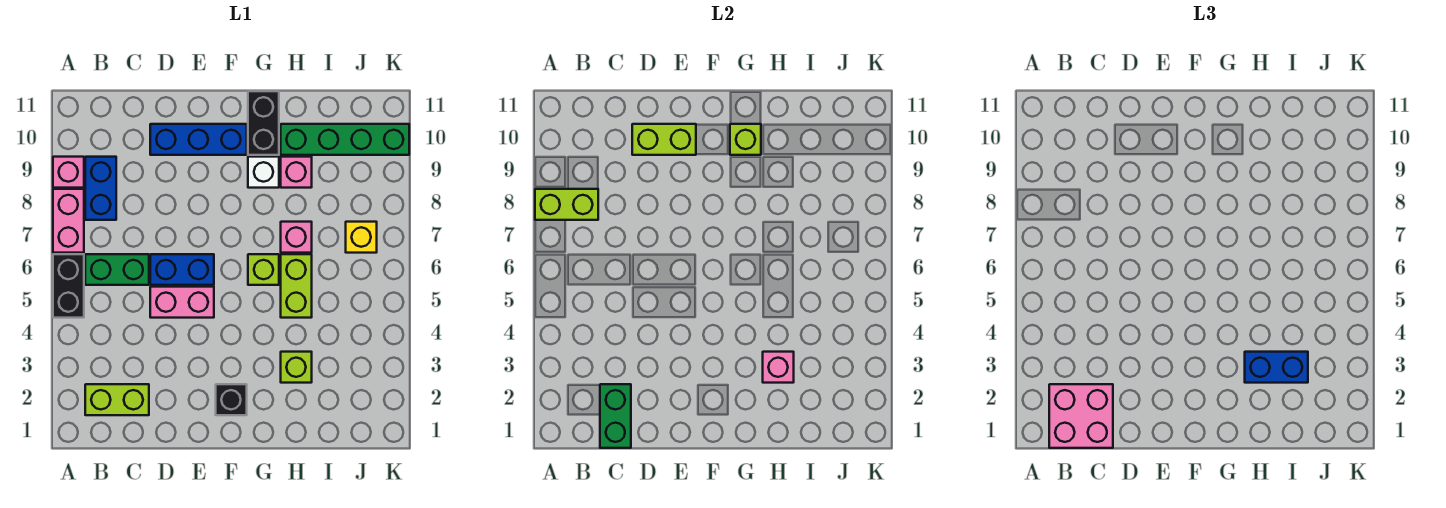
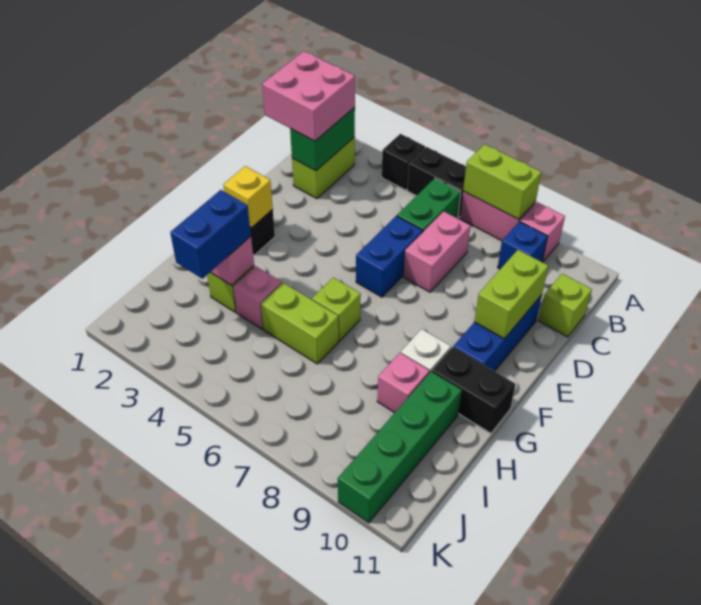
none -> black 1x1 brick [382,134,425,190]
lime 1x2 brick [535,189,598,220] -> lime 1x2 brick turned to [463,144,541,219]
blue 1x2 brick [85,157,116,220] -> blue 1x1 brick [498,222,548,269]
green 1x2 brick [600,384,631,448] -> green 1x2 brick turned to [290,107,355,171]
pink 1x2 brick [150,287,214,318] -> pink 1x2 brick moved to [404,211,470,292]
lime 1x1 brick [730,124,761,155] -> lime 1x1 brick moved to [539,274,592,337]
pink 1x1 brick [281,222,312,253] -> pink 1x1 brick moved to [233,266,282,329]
yellow 1x1 brick [346,222,377,253] -> yellow 1x1 brick moved to [223,166,273,228]

